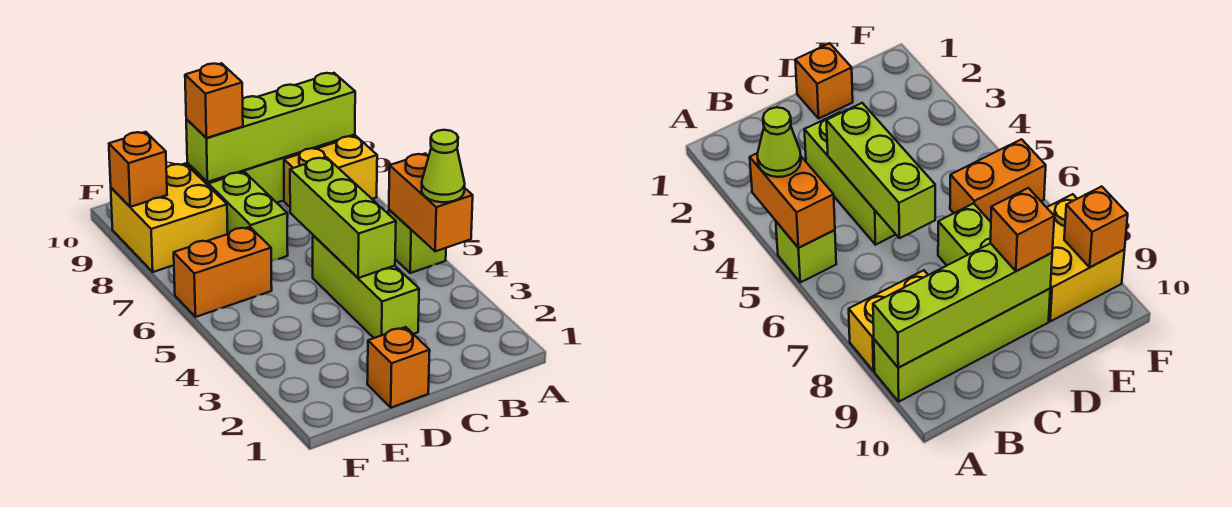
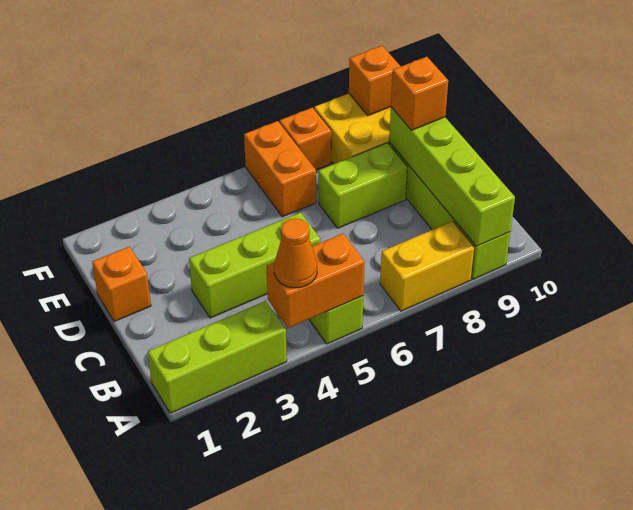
lime 1x1 cone [422,130,465,202] -> orange 1x1 cone [274,218,317,288]
yellow 1x2 brick [284,136,377,207] -> yellow 1x2 brick turned to [380,221,474,311]
lime 1x3 brick [290,157,396,278] -> lime 1x3 brick moved to [148,301,287,413]
none -> orange 1x1 brick [280,107,331,170]

